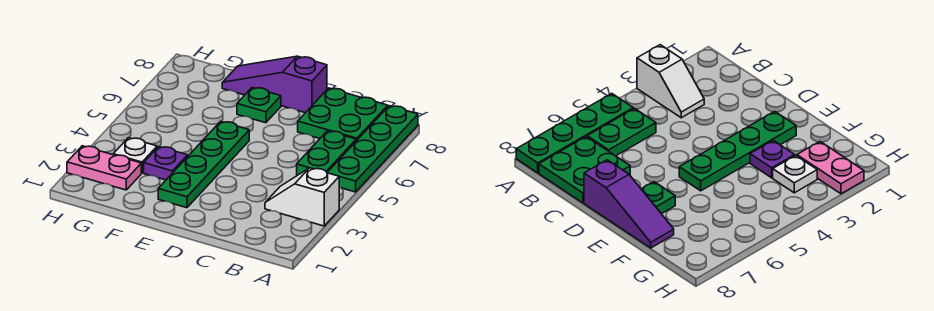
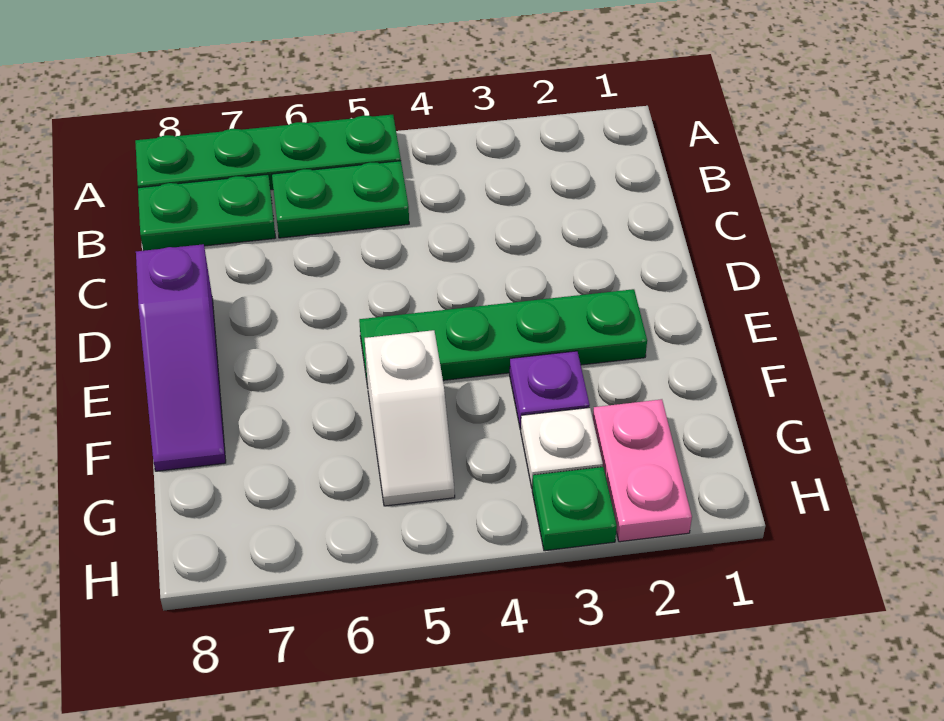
white 1x2 slope [265,168,339,226] -> white 1x2 slope moved to [365,330,455,506]
green 2x2 plate [298,88,388,141] -> green 1x2 plate [138,174,276,251]
green 1x1 plate [237,87,281,123] -> green 1x1 plate moved to [532,467,617,551]

